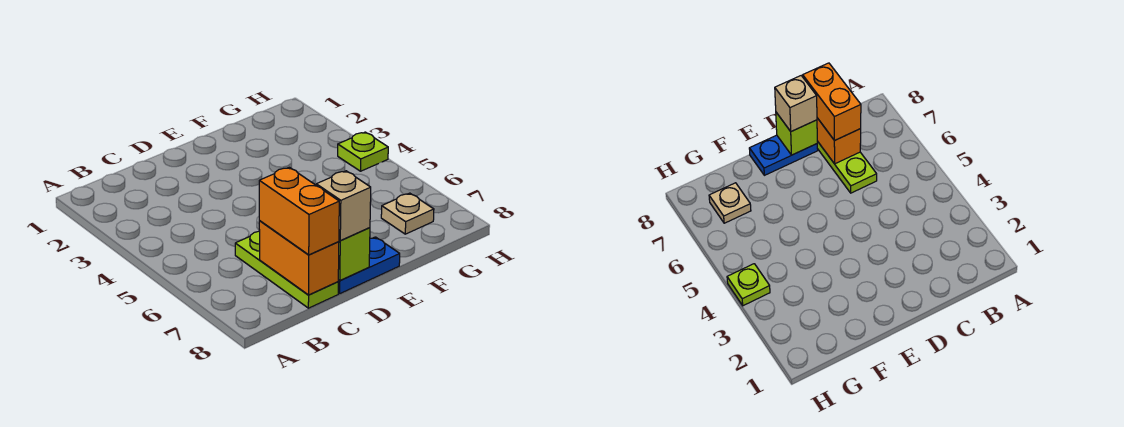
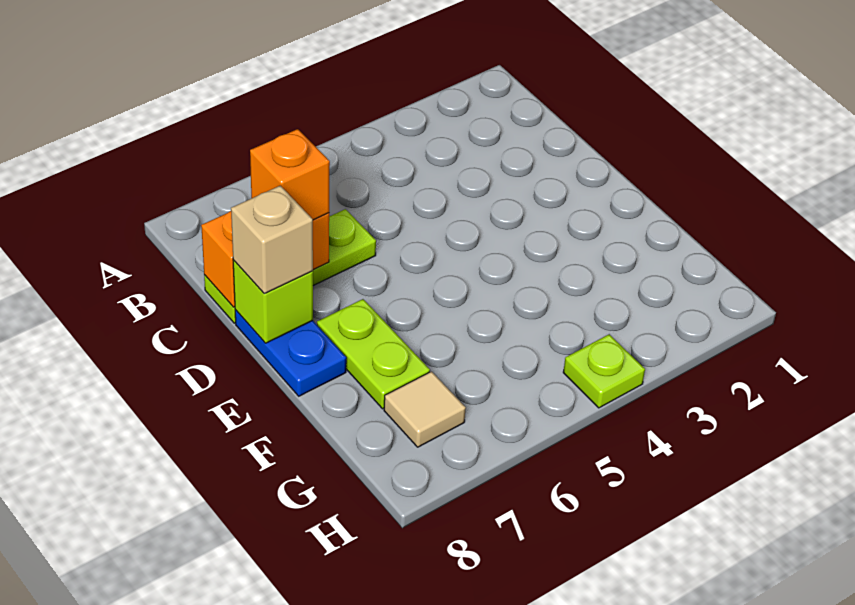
orange 1x2 brick [259,167,339,255] -> orange 1x1 brick [250,129,330,220]
none -> lime 1x2 plate [317,299,430,409]
tan 1x1 plate [381,193,434,234] -> tan 1x1 tile [384,371,466,447]

